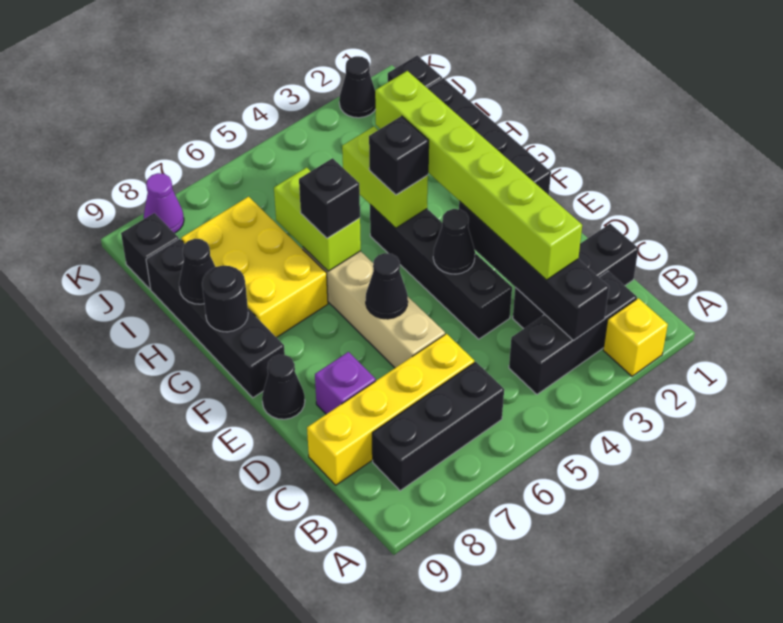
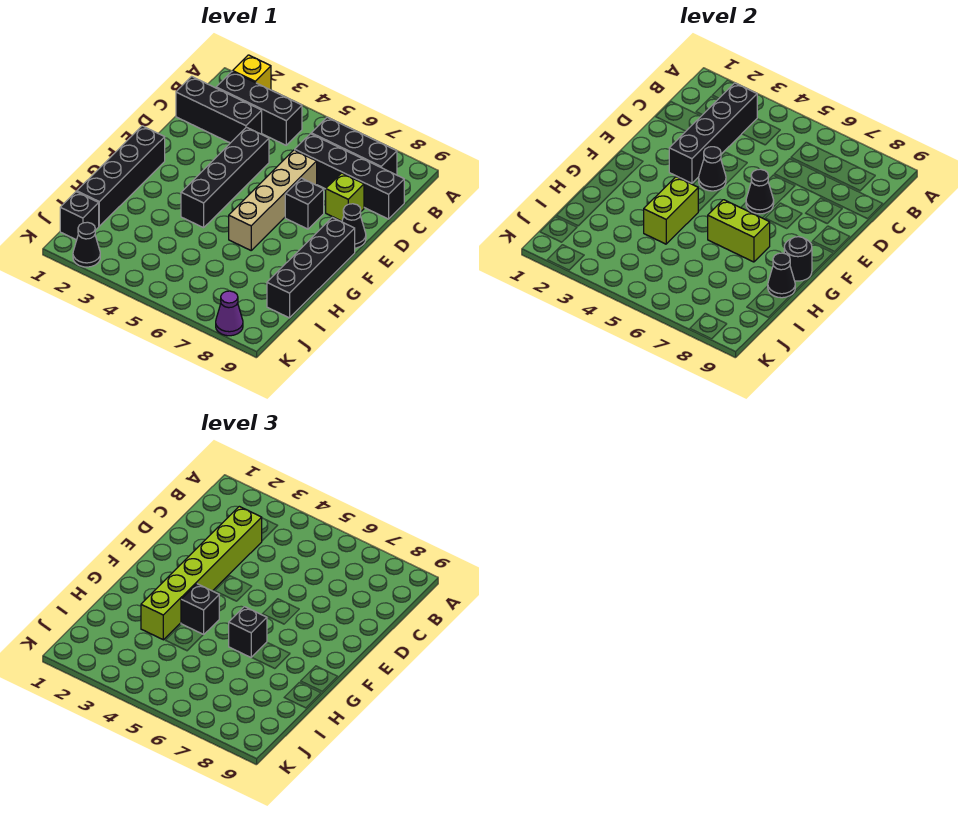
yellow 1x4 brick [307,334,474,485] -> black 1x4 brick [295,134,404,219]
purple 1x1 brick [315,352,376,414] -> lime 1x1 brick [326,173,364,221]
lime 1x2 brick [274,167,361,271] -> lime 1x2 brick turned to [708,200,770,262]
yellow 2x3 brick [181,197,328,338] -> none
black 1x1 brick [121,213,179,289] -> black 1x1 brick moved to [285,178,324,229]

